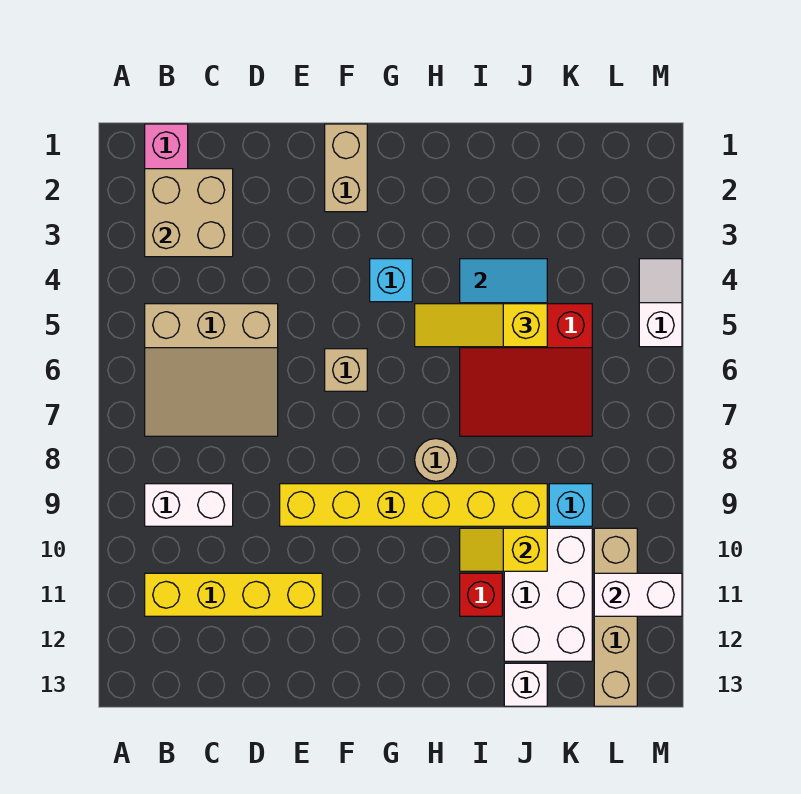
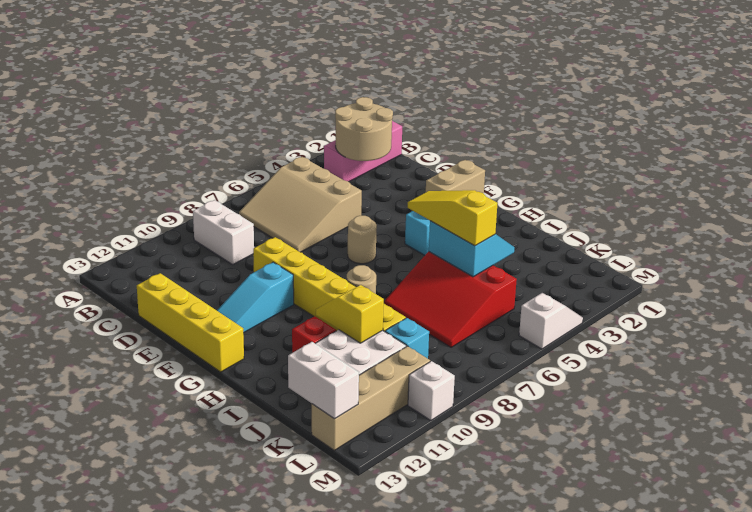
tan 2x2 brick [145,169,233,257] -> tan 2x2 round brick [335,97,393,161]
yellow 1x4 brick [145,573,322,616] -> yellow 1x4 brick moved to [137,273,244,372]
tan 1x1 brick [325,349,367,391] -> tan 1x1 round brick [348,216,377,264]
none -> cyan 1x3 slope [217,262,294,333]
white 1x1 brick [504,663,547,706] -> white 1x1 brick moved to [408,361,455,420]
white 1x2 brick [594,573,682,616] -> white 1x2 brick moved to [288,342,359,419]

